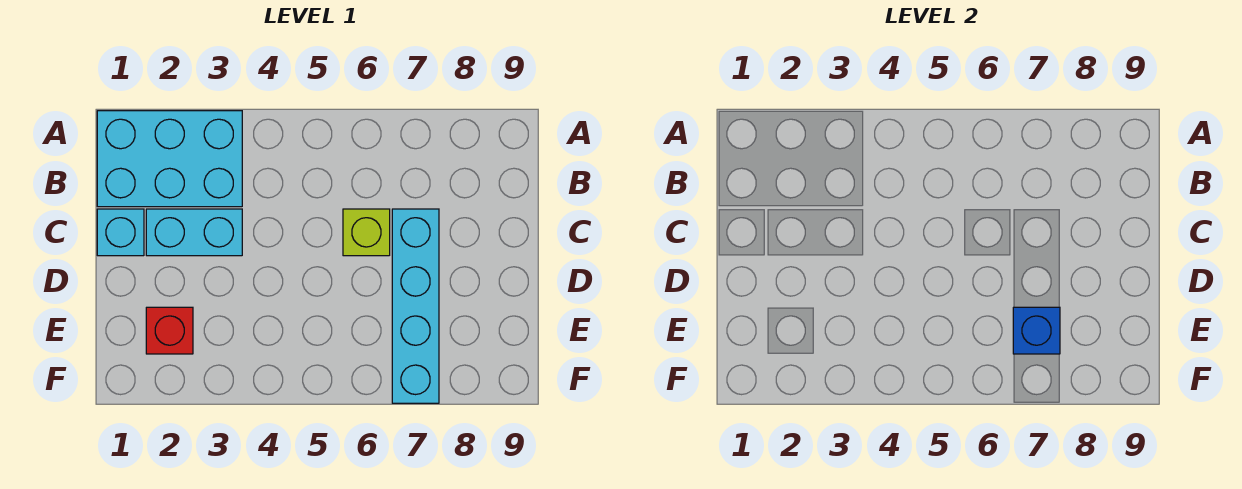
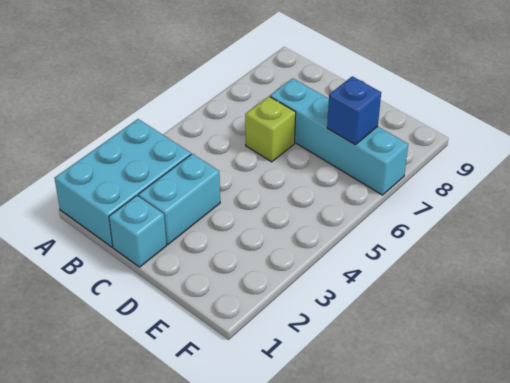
red 1x1 brick [146,307,193,354] -> none

